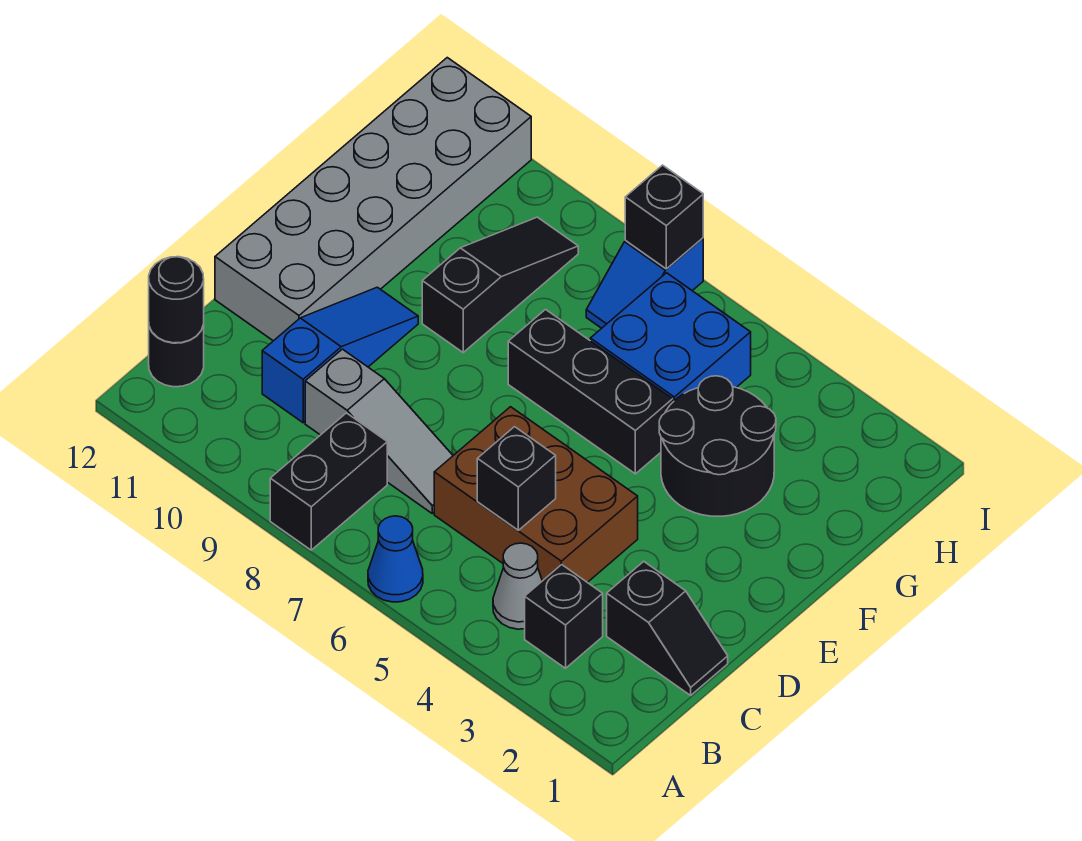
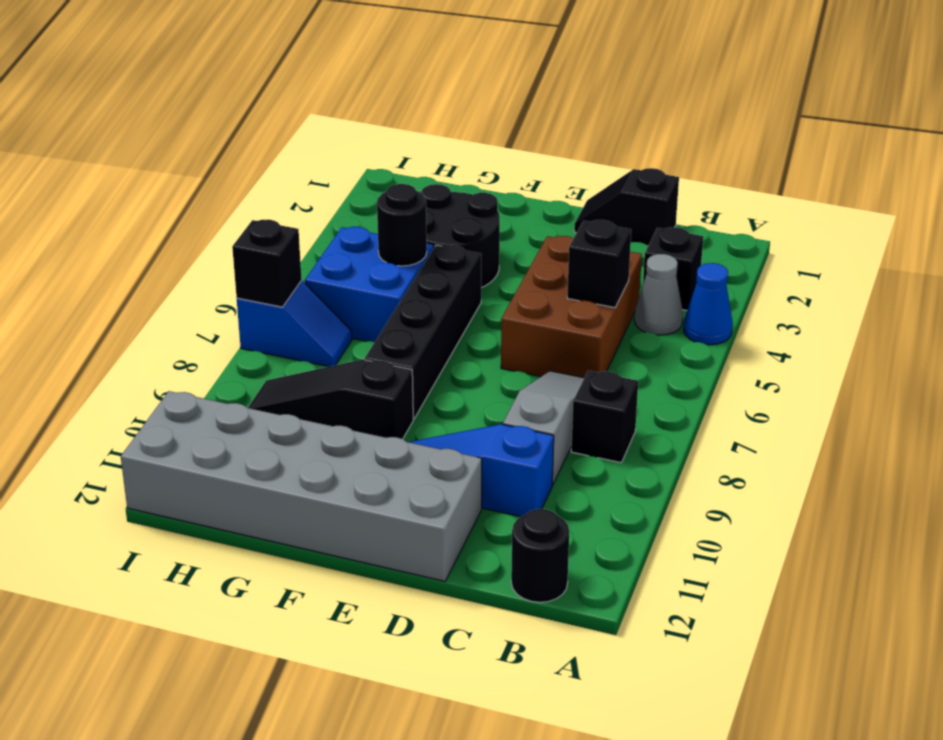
blue 1x1 cone [368,516,423,602] -> blue 1x1 cone moved to [684,263,733,345]
black 1x2 brick [270,413,387,550] -> black 1x1 brick [571,371,638,463]
black 1x1 round brick [149,257,204,343] -> black 1x1 round brick moved to [377,184,427,266]
black 1x2 slope [607,561,728,695] -> black 1x2 slope turned to [574,168,679,245]
black 1x3 brick [508,310,673,474] -> black 1x4 brick [365,245,481,419]

